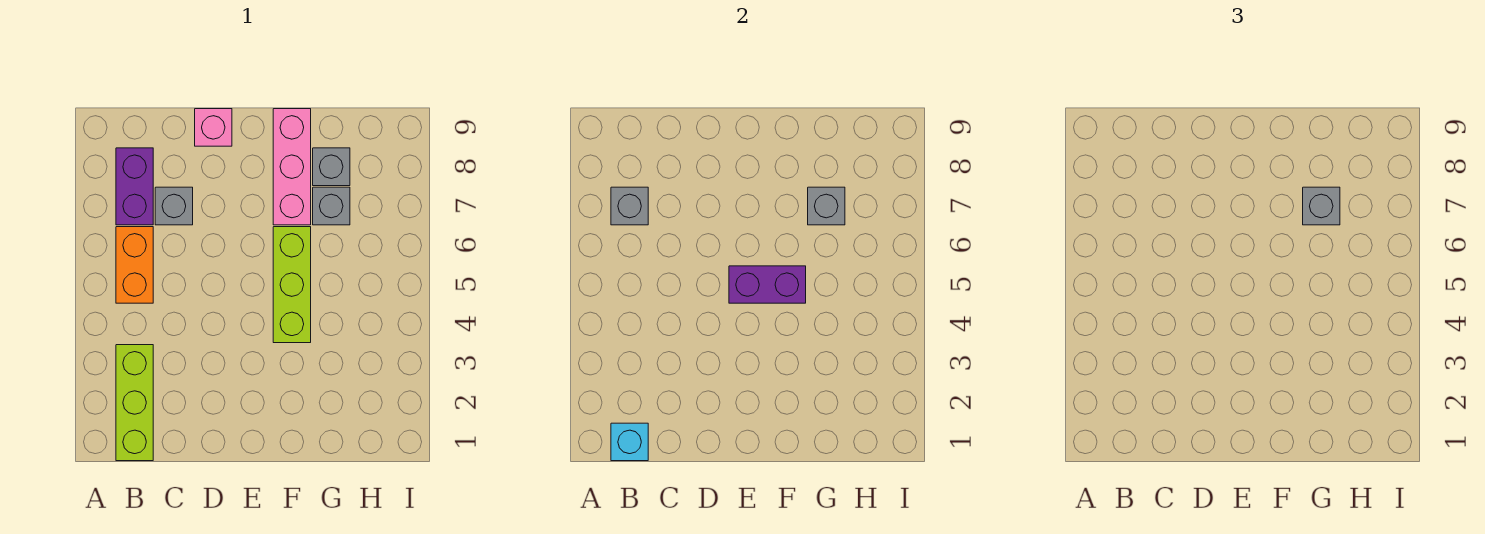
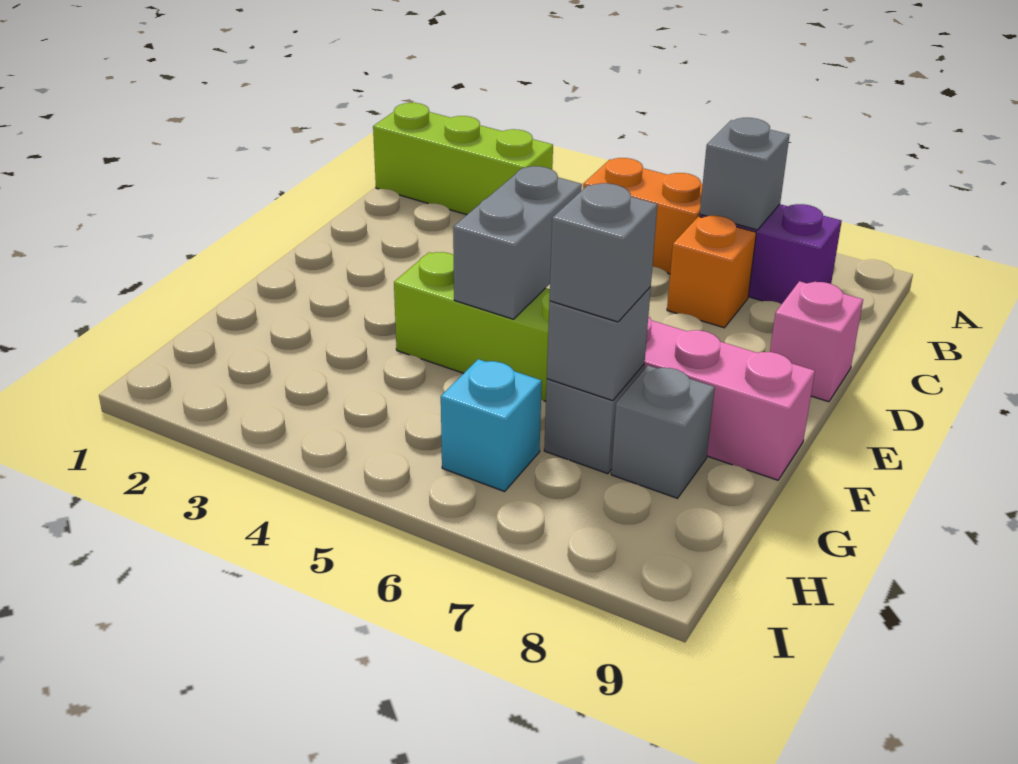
cyan 1x1 brick [611,423,648,461] -> cyan 1x1 brick moved to [441,359,542,491]
grey 1x1 brick [155,187,193,225] -> orange 1x1 brick [667,216,756,328]
purple 1x2 brick [729,266,806,303] -> grey 1x2 brick [453,166,582,319]

